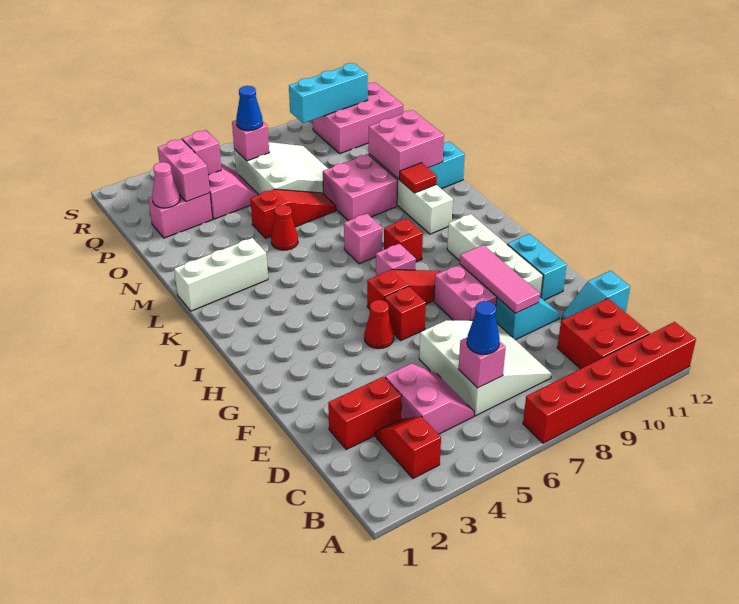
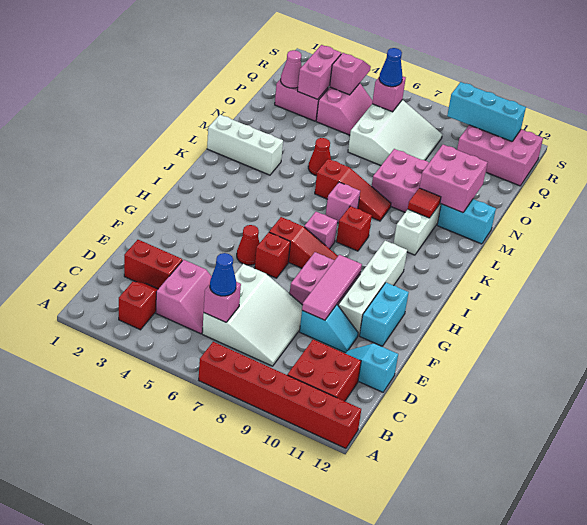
red 1x3 slope [250,189,336,238] -> red 1x3 slope moved to [315,159,391,221]

